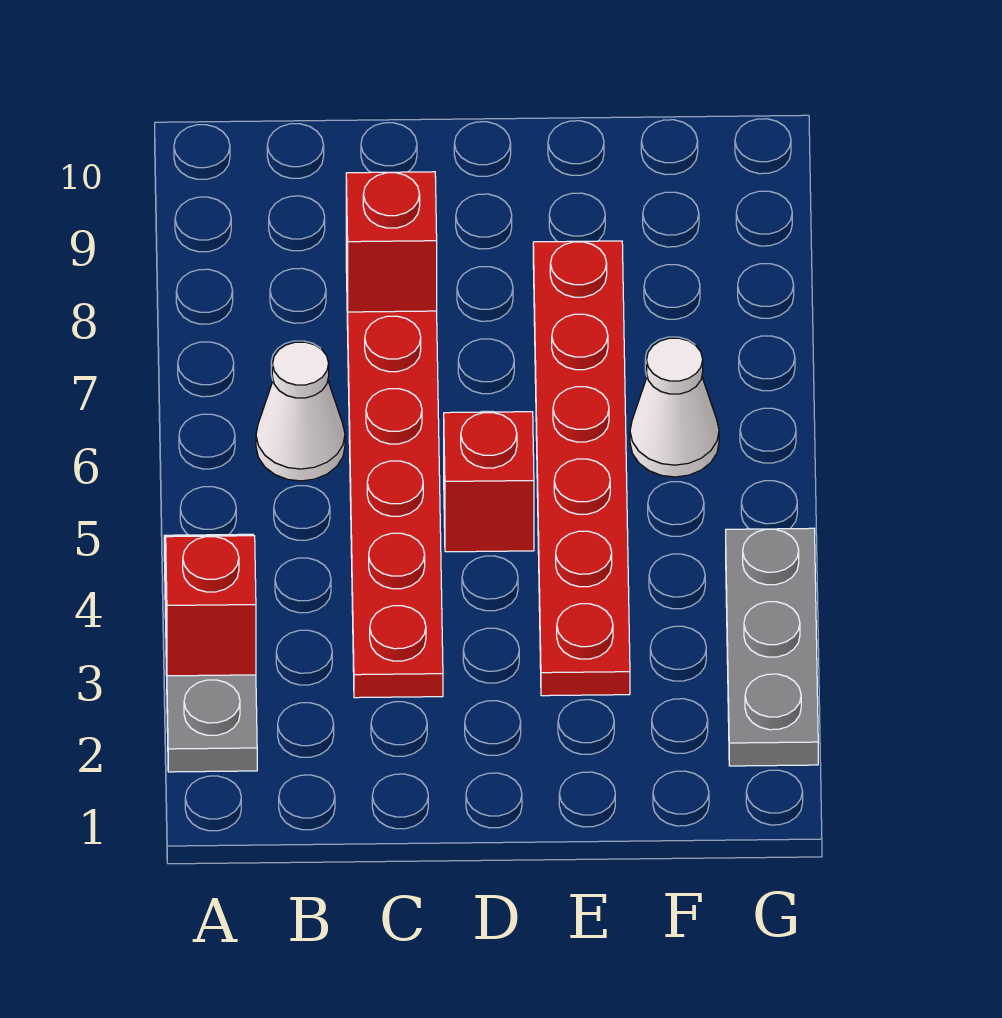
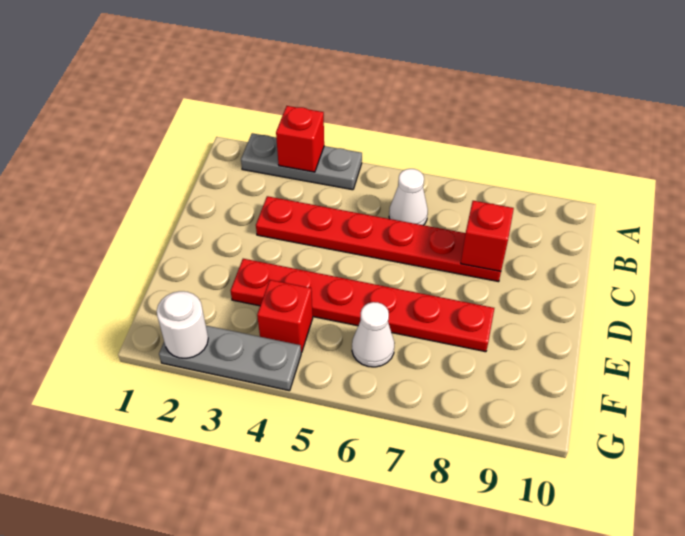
red 1x1 brick [444,412,534,552] -> red 1x1 brick moved to [257,280,313,353]
none -> white 1x1 round brick [157,291,208,358]

